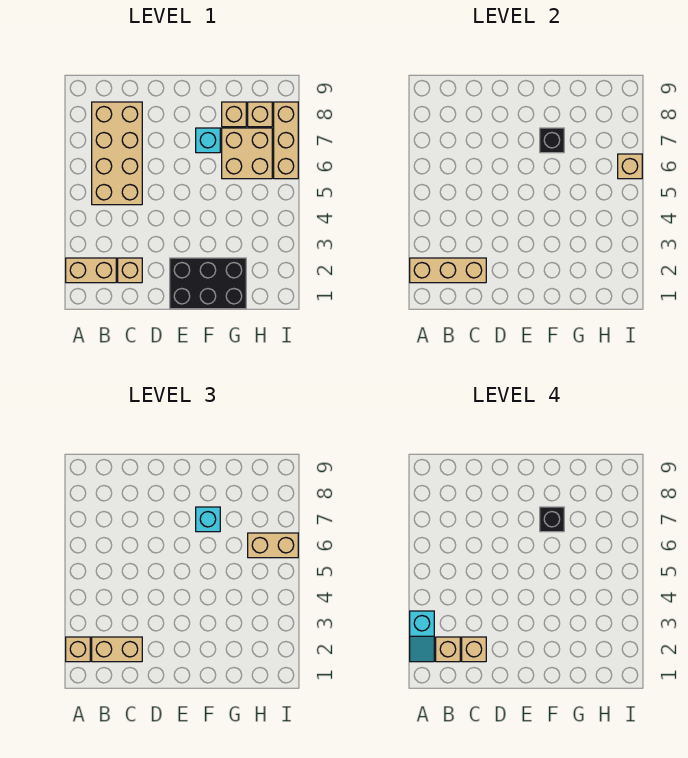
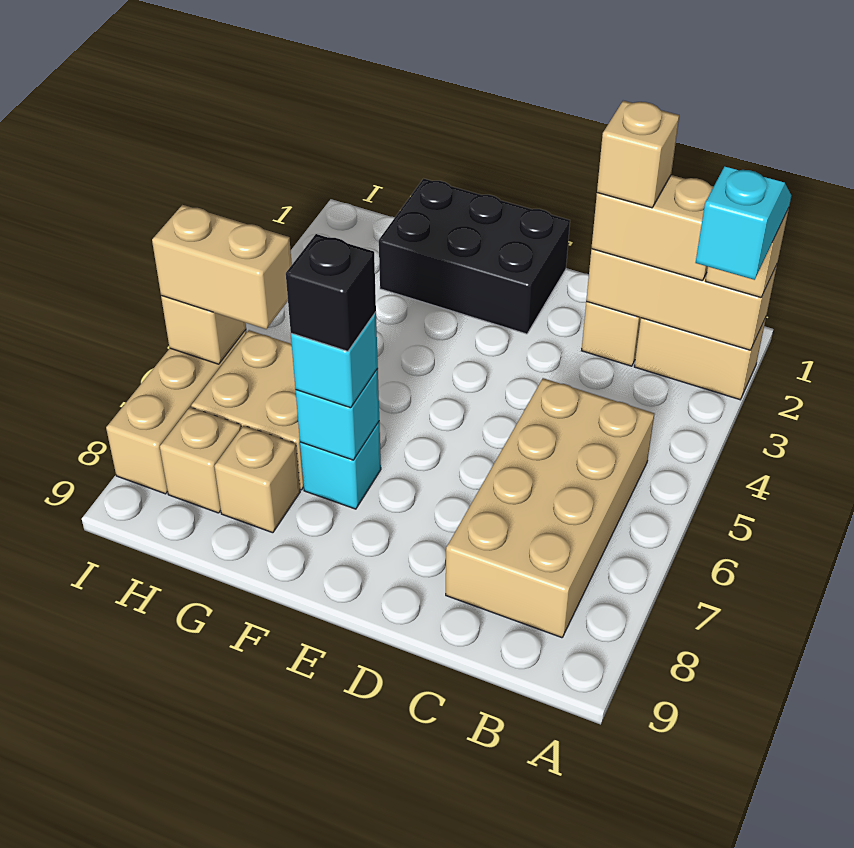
tan 1x1 brick [436,637,460,662] -> none
black 1x1 brick [540,128,564,153] -> cyan 1x1 brick [296,369,379,460]

